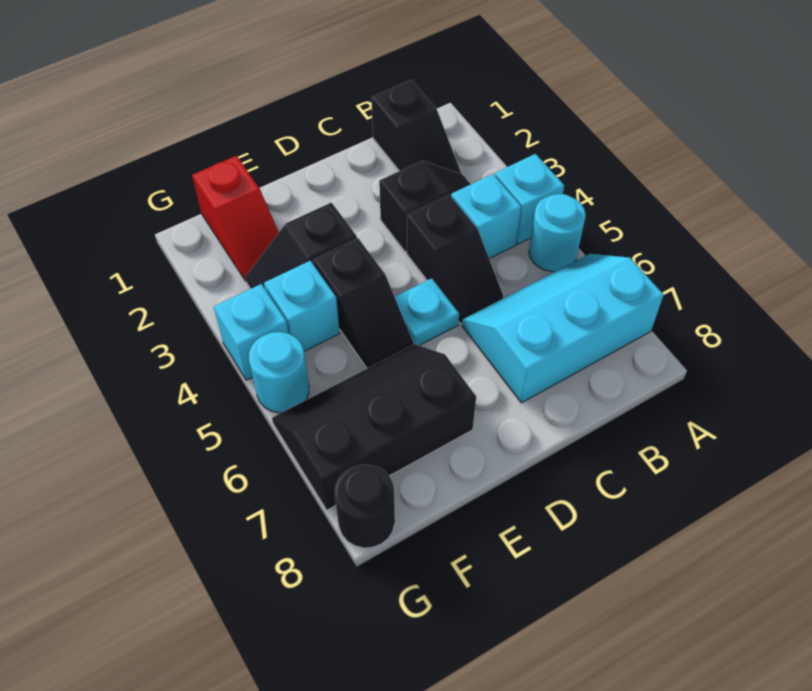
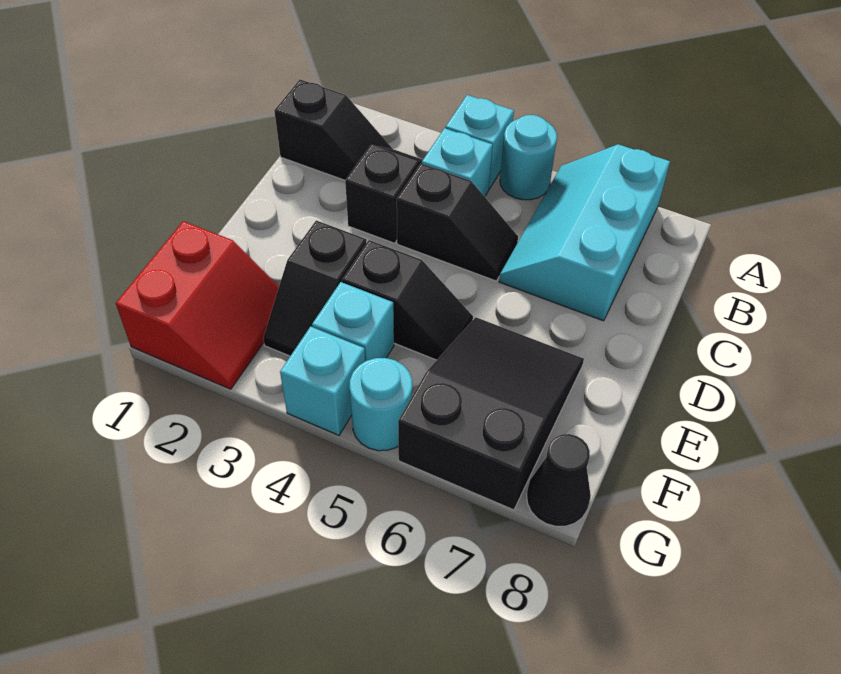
cyan 1x1 plate [395,278,459,346] -> none
black 2x3 slope [272,344,476,510] -> black 2x3 slope turned to [398,317,584,510]
red 1x2 slope [192,156,279,281] -> red 2x2 slope [116,221,279,389]
black 1x1 round brick [335,464,395,548] -> black 1x1 cone [527,434,591,526]

